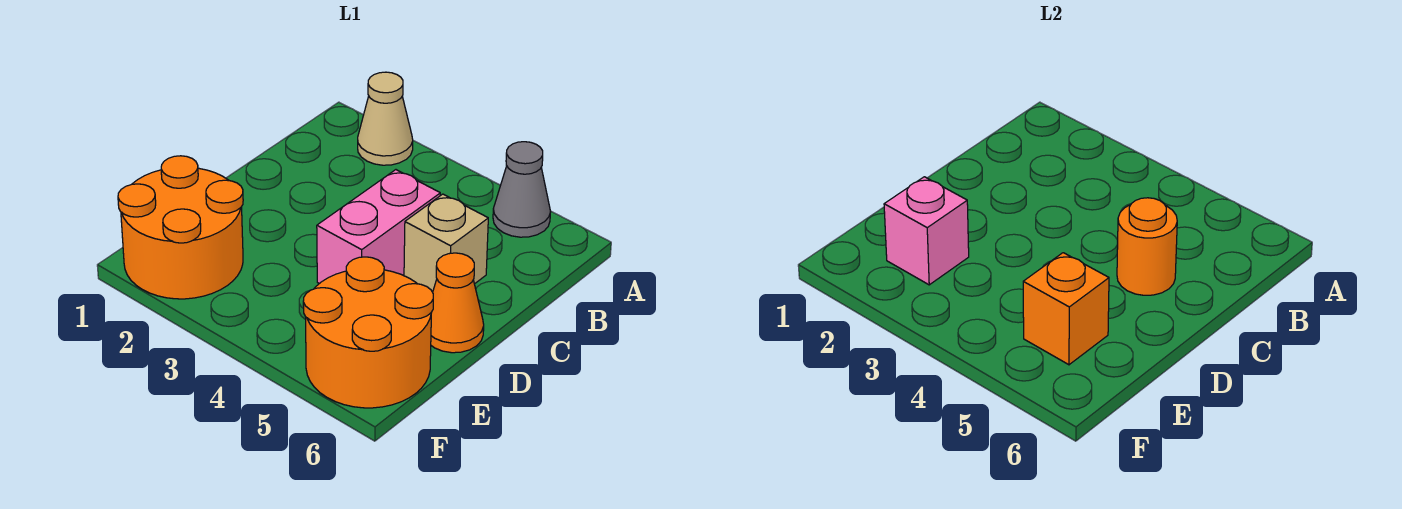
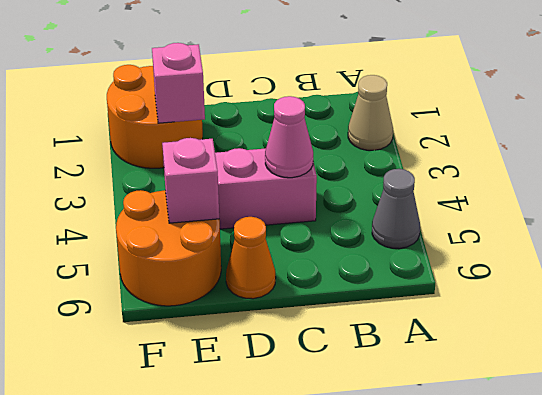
none -> pink 1x1 cone [265,96,313,178]
tan 1x1 brick [404,194,488,292] -> none
orange 1x1 round brick [1117,198,1177,295] -> none
orange 1x1 brick [1023,253,1109,365] -> pink 1x1 brick [162,138,219,223]

